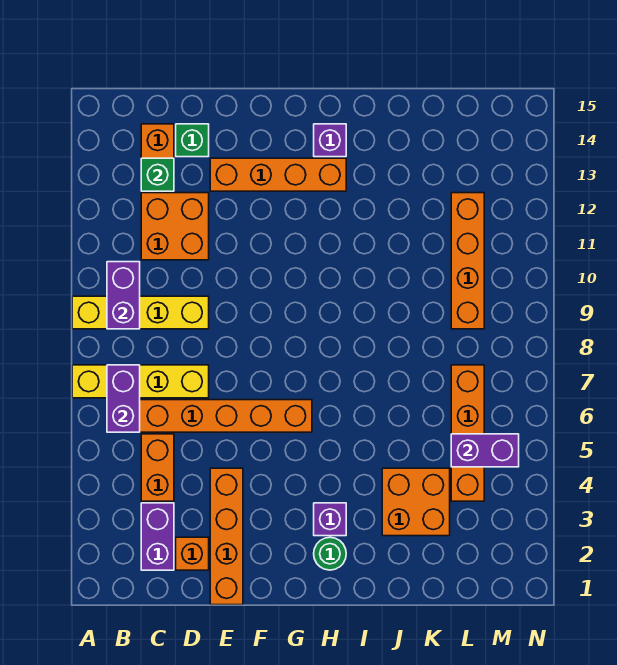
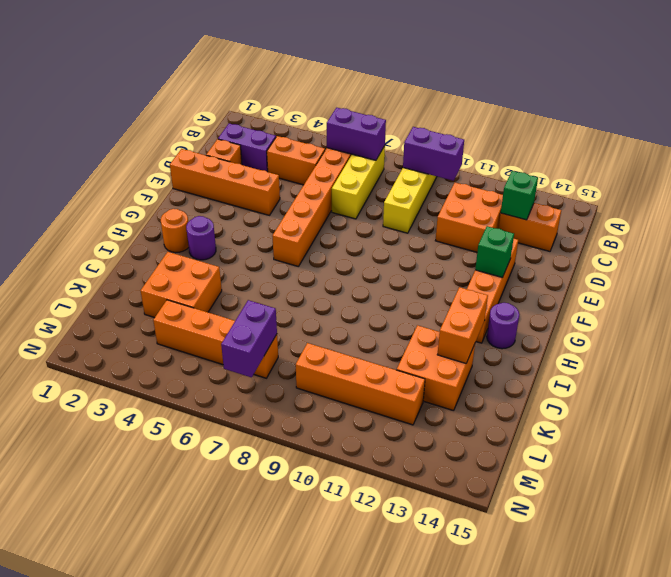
yellow 1x4 brick [72,365,209,398] -> yellow 1x3 brick [332,146,385,219]
green 1x1 brick [176,124,209,157] -> green 1x1 brick moved to [475,226,514,278]
green 1x1 round brick [314,537,346,570] -> orange 1x1 round brick [161,209,189,253]
purple 1x1 brick [314,503,346,536] -> purple 1x1 round brick [186,216,216,260]
purple 1x1 brick [314,124,346,157] -> purple 1x1 round brick [487,303,519,349]
none -> orange 1x2 brick [437,287,488,363]
none -> orange 2x2 brick [397,325,475,411]
purple 1x2 brick [451,434,519,467] -> purple 1x2 brick moved to [221,300,277,377]

